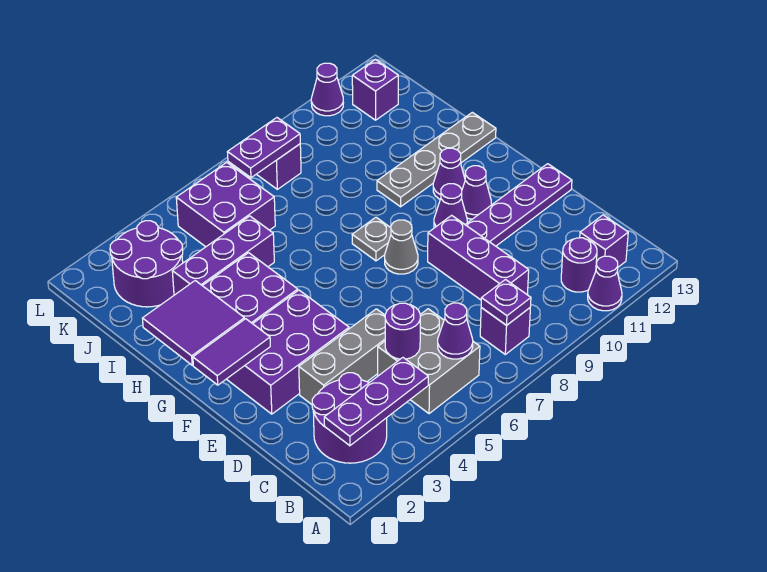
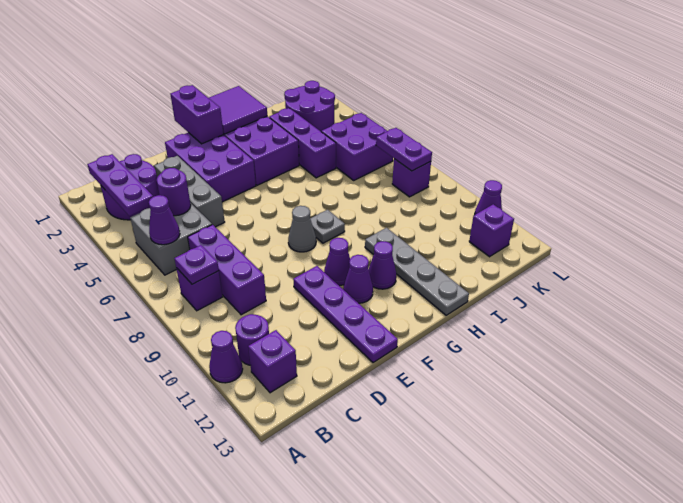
purple 1x3 brick [428,215,529,300] -> purple 1x3 brick turned to [188,225,266,315]
purple 1x2 tile [193,319,270,385] -> purple 1x2 brick [170,85,223,144]

